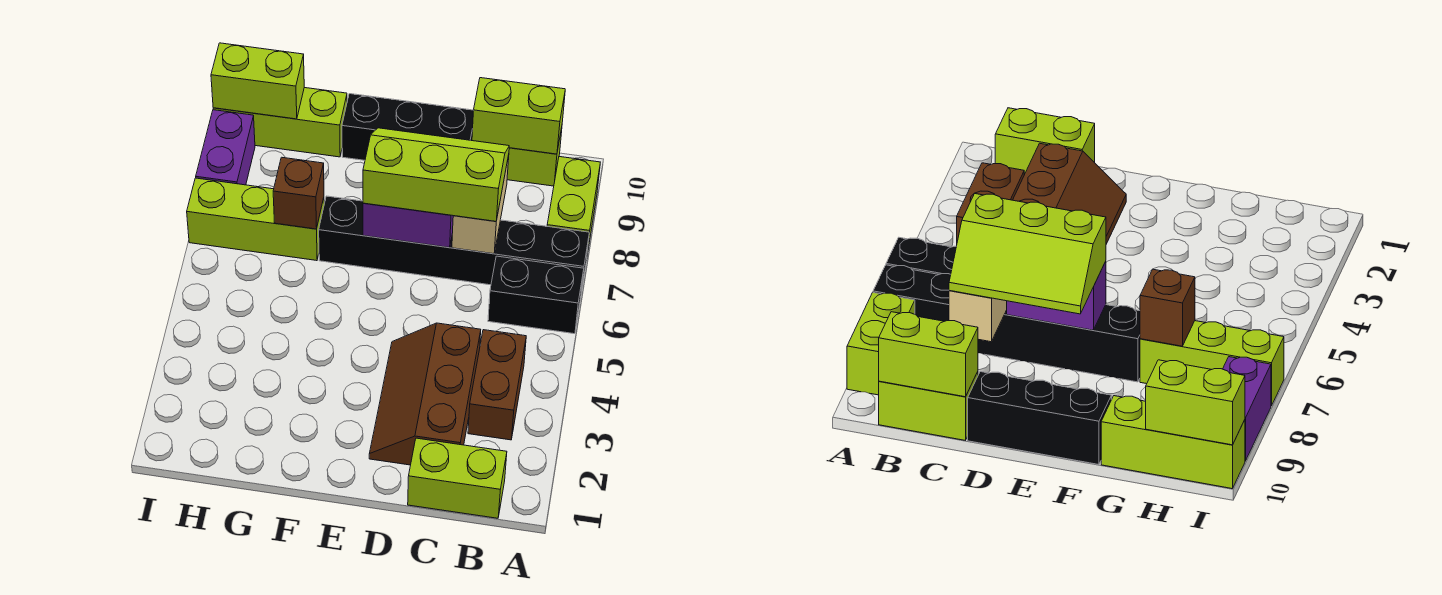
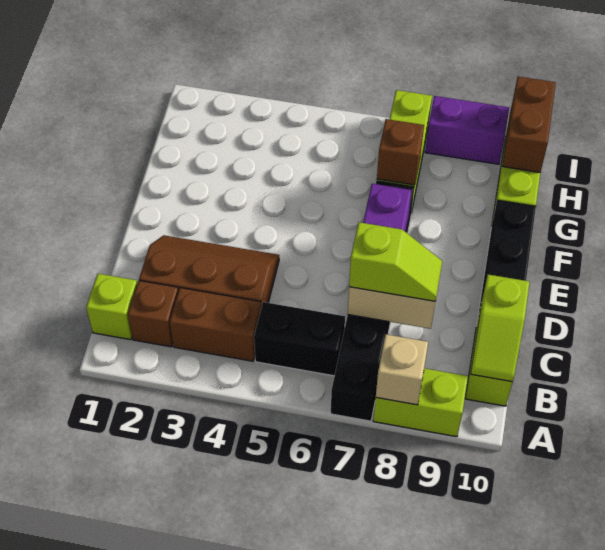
black 1x2 brick [488,256,584,334] -> black 1x2 brick turned to [254,302,345,376]
none -> tan 1x1 brick [376,334,428,405]
lime 1x2 brick [408,438,507,518] -> lime 1x1 brick [86,274,137,340]
none -> brown 1x1 brick [128,281,178,347]
lime 1x2 brick [472,78,565,154] -> lime 1x2 slope [471,275,530,382]
lime 2x3 slope [363,128,509,221] -> lime 1x2 slope [349,222,442,301]
lime 1x2 brick [211,43,304,119] -> brown 1x2 brick [502,77,556,173]

